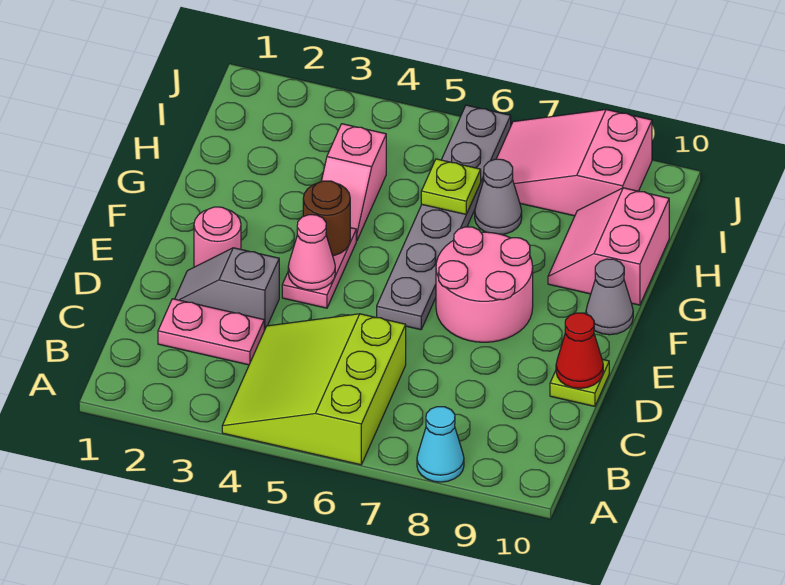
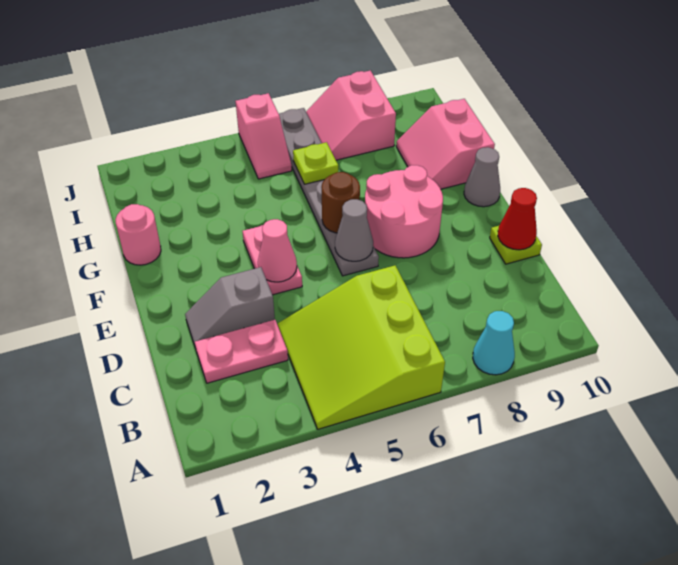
pink 1x1 round brick [194,207,241,267] -> pink 1x1 round brick moved to [115,204,161,265]
brown 1x1 round brick [303,181,350,256] -> brown 1x1 round brick moved to [322,172,360,233]
pink 1x2 slope [321,124,386,241] -> pink 1x2 slope moved to [236,93,292,179]
grey 1x1 cone [475,159,522,235] -> grey 1x1 cone moved to [335,199,373,261]
pink 2x3 slope [497,110,652,216] -> pink 2x2 slope [306,71,396,160]

